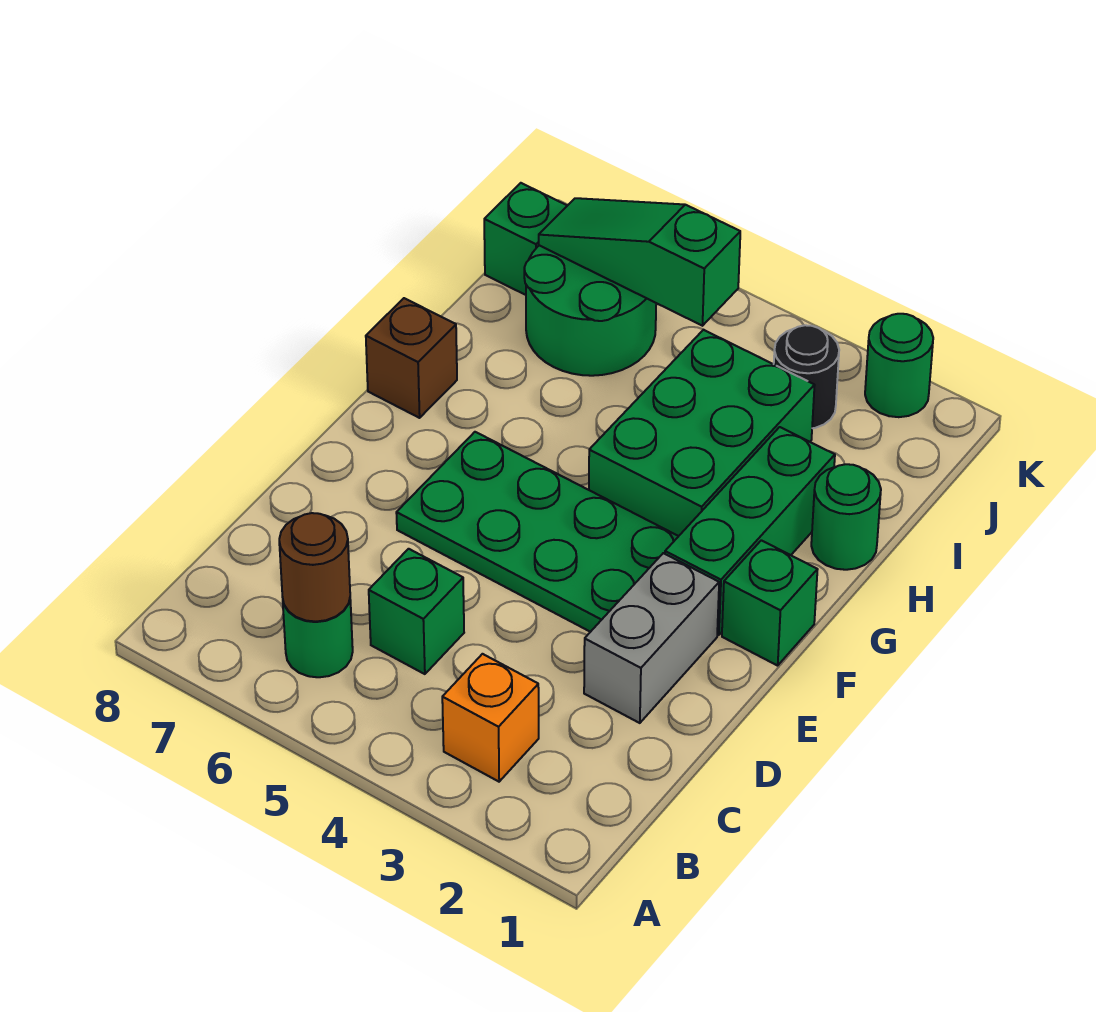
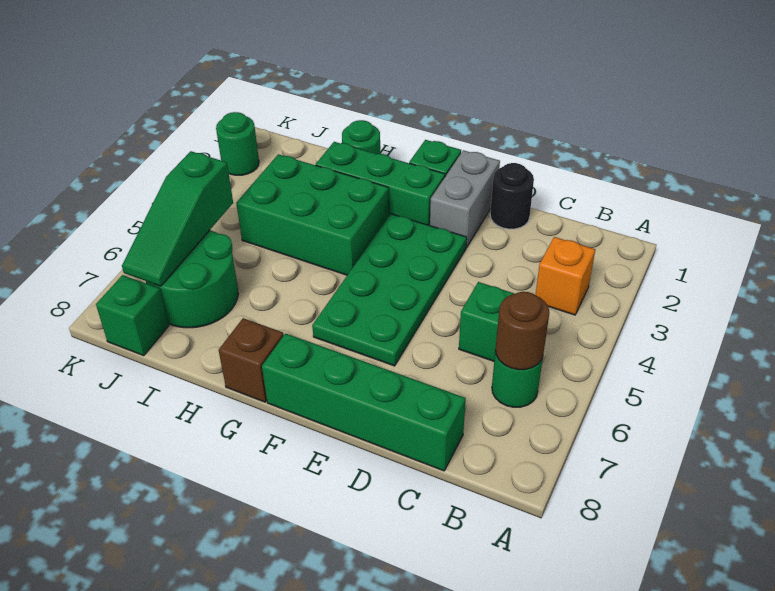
none -> green 1x4 brick [262,333,466,471]
grey 1x2 brick [584,553,719,723] -> grey 1x2 brick turned to [430,150,500,248]
black 1x1 round brick [774,325,839,428] -> black 1x1 round brick moved to [490,163,534,229]

